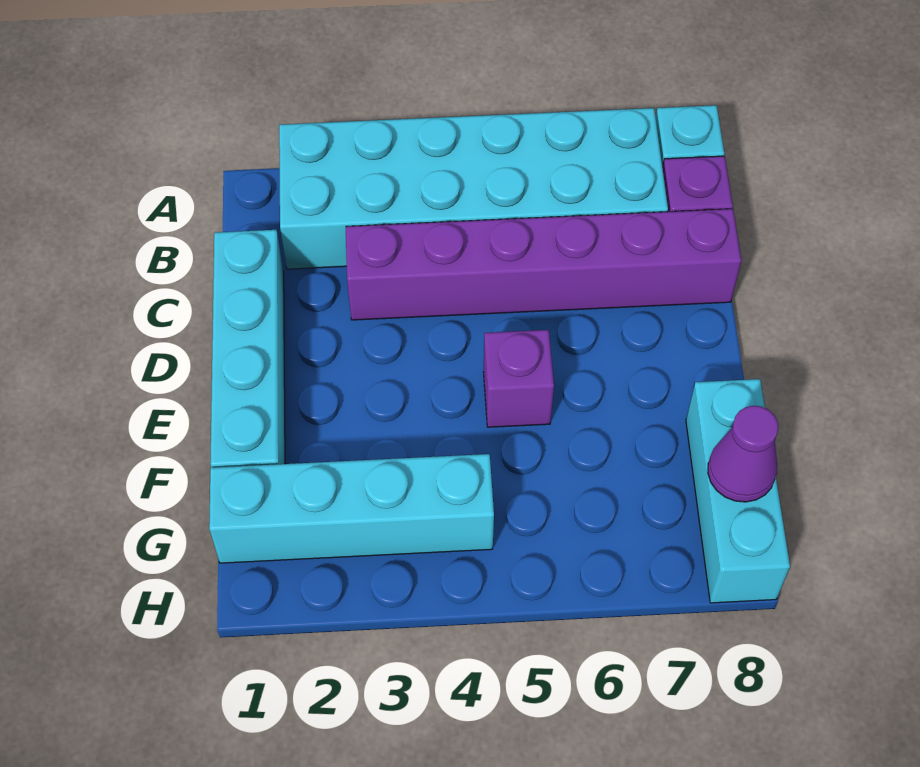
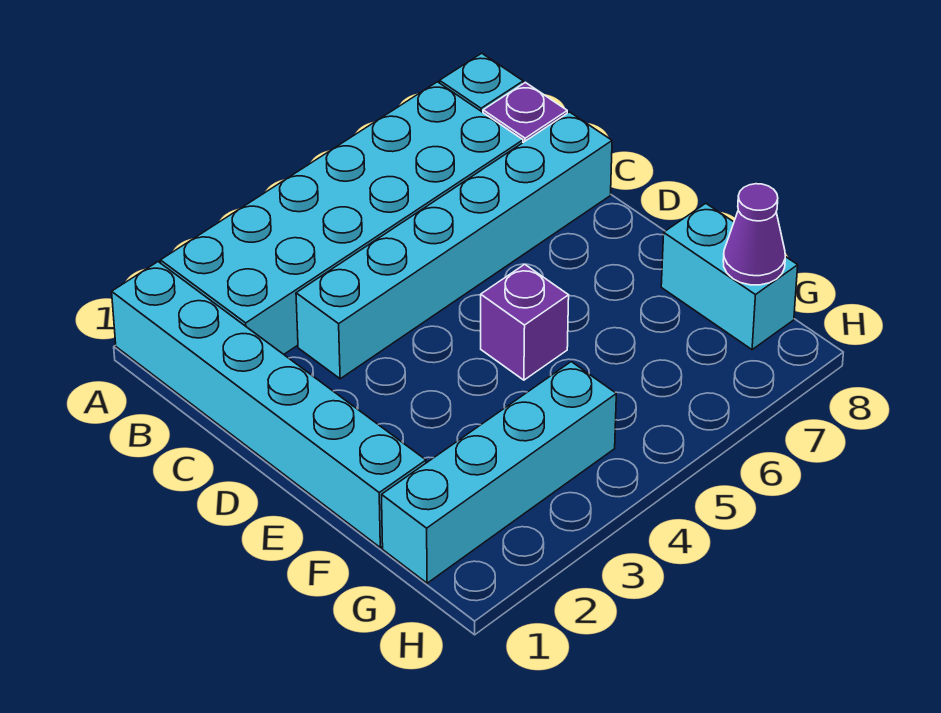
cyan 1x4 brick [210,230,285,468] -> cyan 1x6 brick [112,262,426,548]
purple 1x6 brick [346,209,741,320] -> cyan 1x6 brick [296,112,612,379]
cyan 1x3 brick [686,379,790,603] -> cyan 1x2 brick [661,203,798,350]

